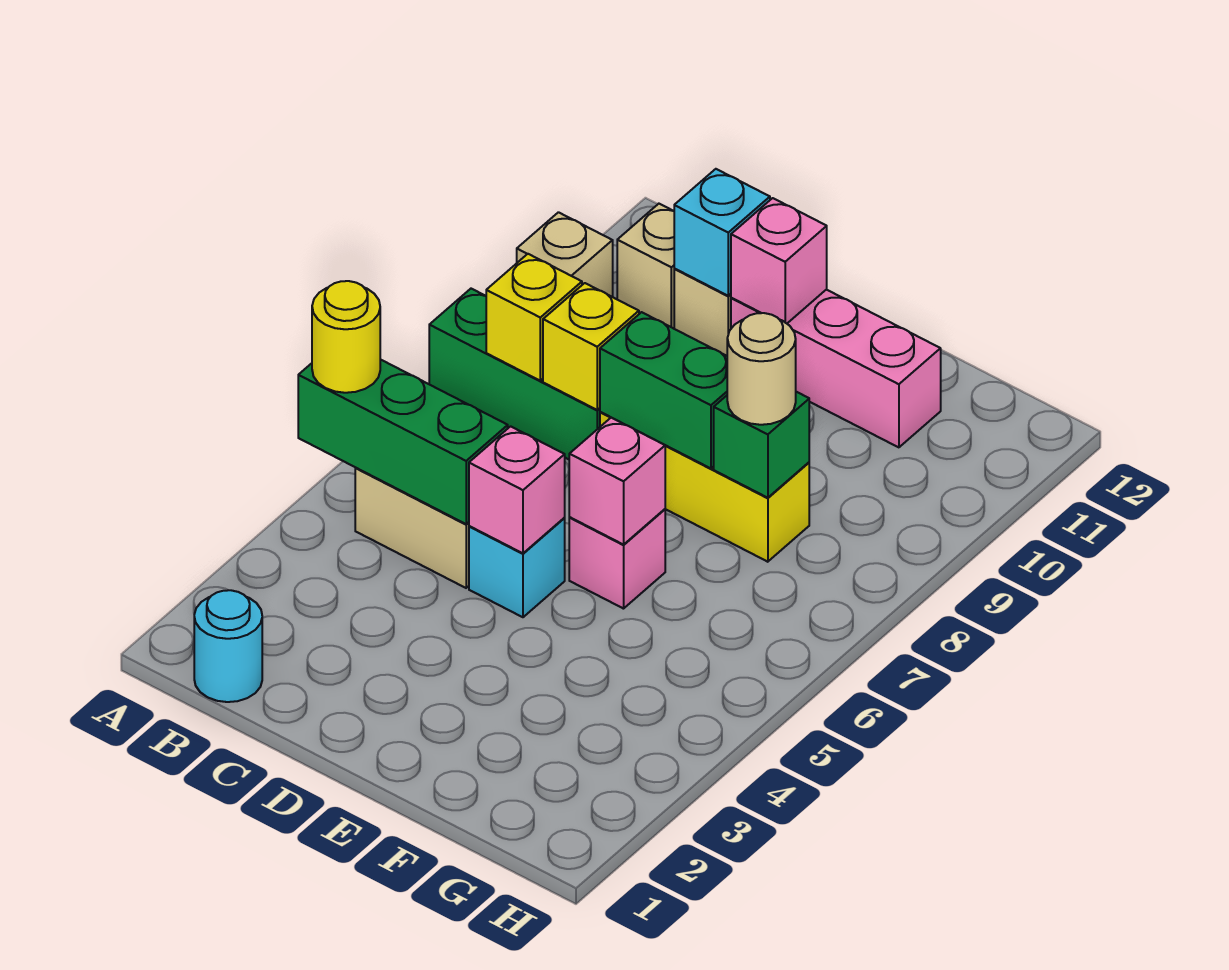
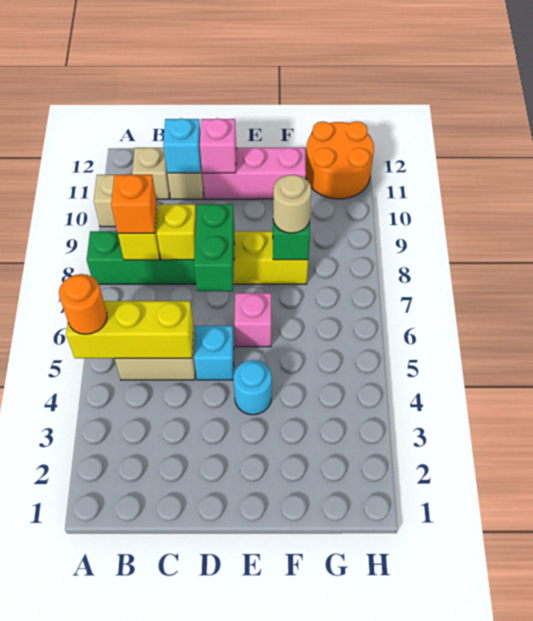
green 1x3 brick [298,359,508,524] -> yellow 1x3 brick [66,301,194,358]
yellow 1x1 round brick [312,281,380,393] -> orange 1x1 round brick [59,274,107,334]
cyan 1x1 round brick [194,590,262,702] -> cyan 1x1 round brick moved to [233,360,272,415]
none -> orange 1x1 brick [111,175,157,233]
pink 1x1 brick [469,426,565,553] -> none
green 1x2 brick [600,312,727,468] -> green 1x2 brick turned to [194,204,234,291]
pink 1x1 brick [569,418,665,545] -> none
none -> orange 2x2 round brick [306,121,374,199]

